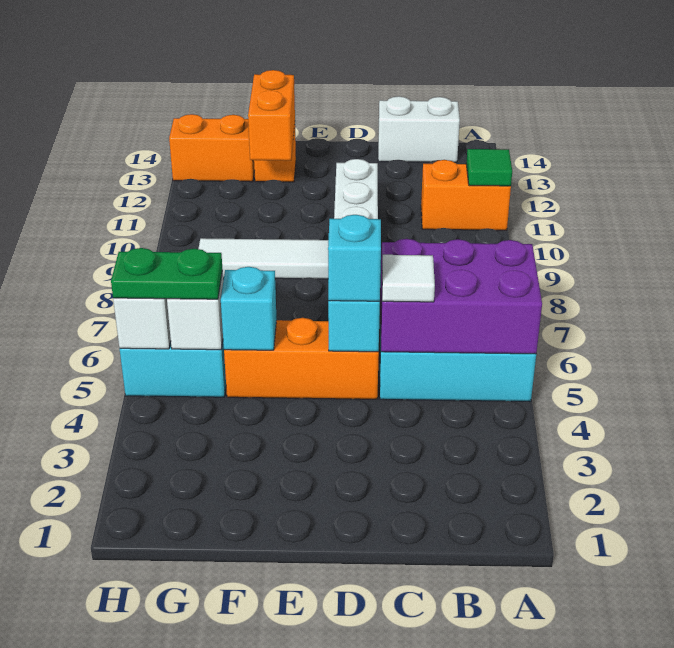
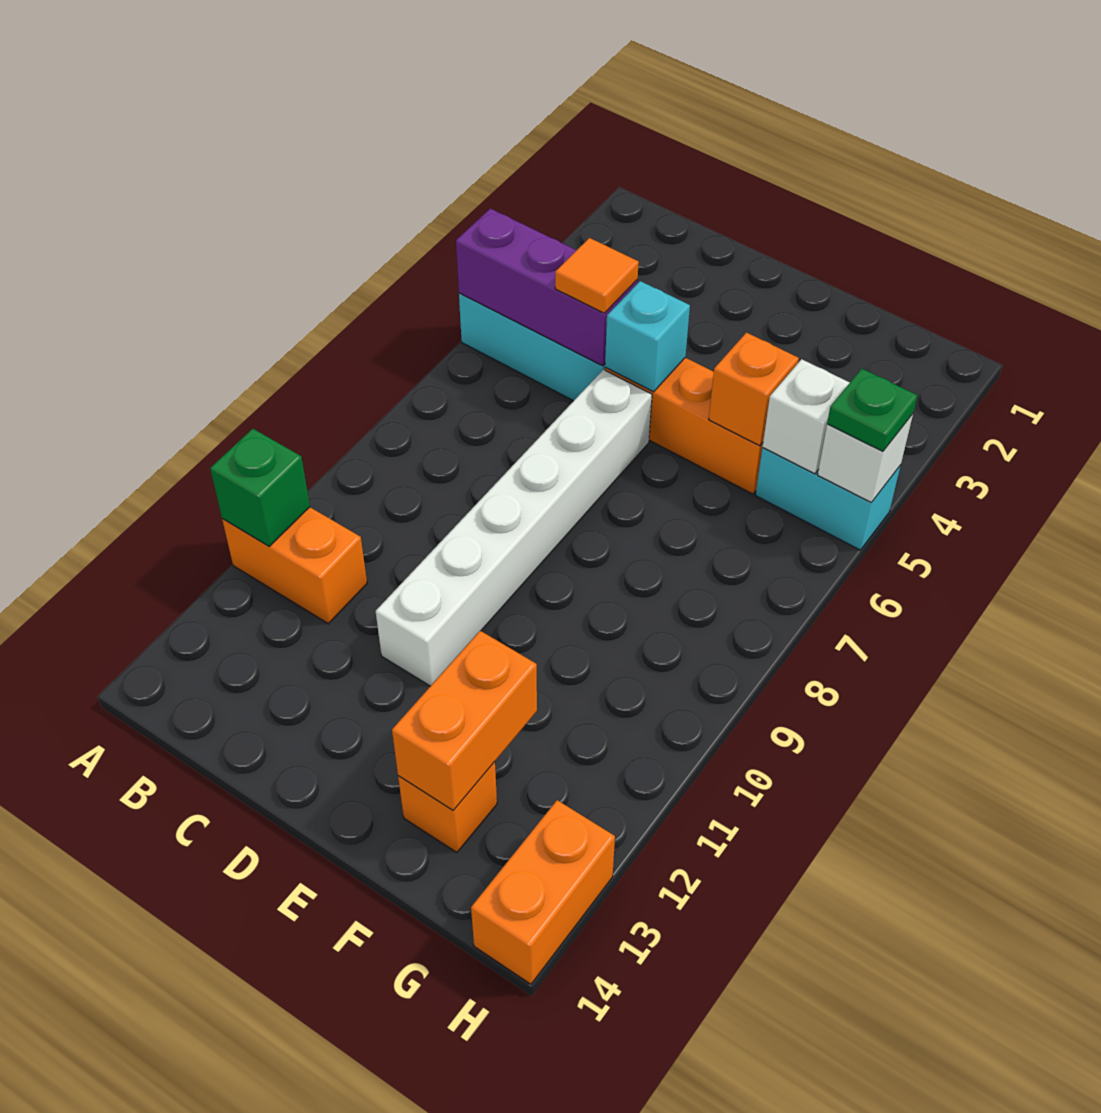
purple 2x3 brick [381,239,542,354] -> purple 1x3 brick [456,208,638,366]
green 1x1 tile [466,149,512,186] -> green 1x1 brick [210,429,310,546]
white 1x2 brick [378,96,460,162] -> none
white 1x1 tile [382,255,435,302] -> orange 1x1 tile [555,238,639,313]
cyan 1x1 brick [328,215,381,301] -> none
white 1x3 tile [199,238,328,279] -> none
cyan 1x1 brick [221,267,277,350] -> orange 1x1 brick [709,333,799,446]
green 1x2 plate [111,248,222,299] -> green 1x1 plate [827,369,918,451]
orange 1x2 brick [169,114,255,182] -> orange 1x2 brick turned to [471,800,615,984]

